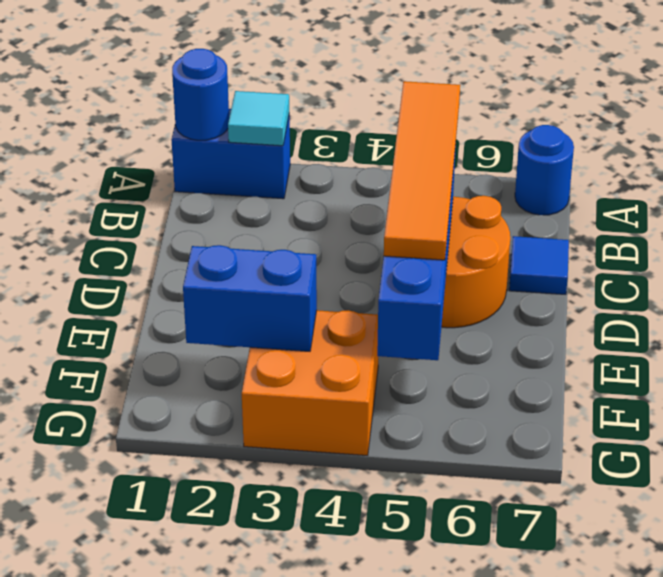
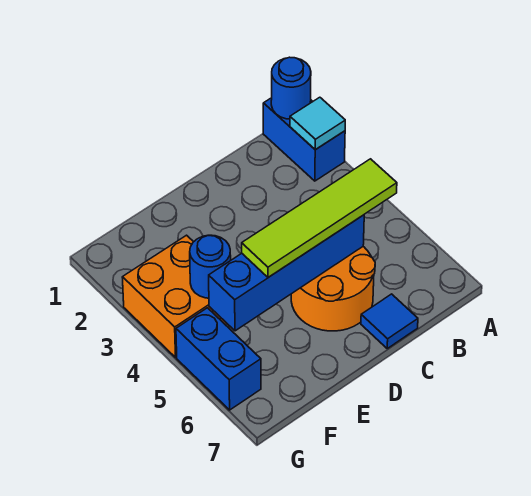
blue 1x1 round brick [515,125,574,215] -> blue 1x1 round brick moved to [190,235,231,298]
orange 1x4 tile [384,81,460,260] -> lime 1x4 tile [242,159,397,277]
blue 1x2 brick [183,245,317,351] -> blue 1x2 brick moved to [176,308,261,410]

